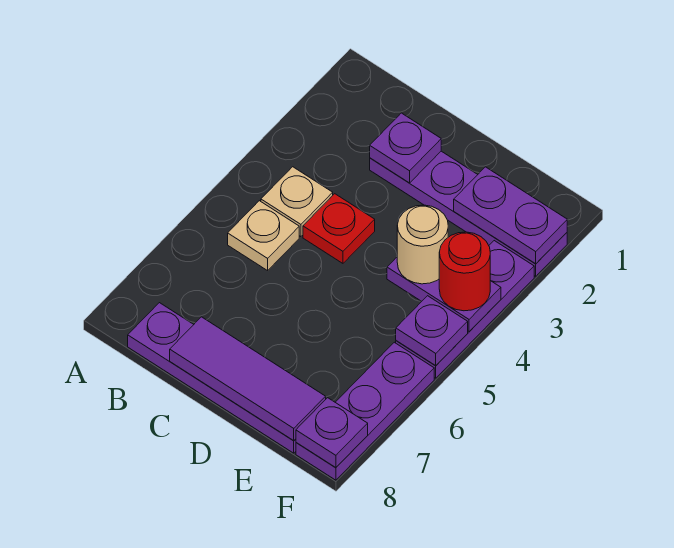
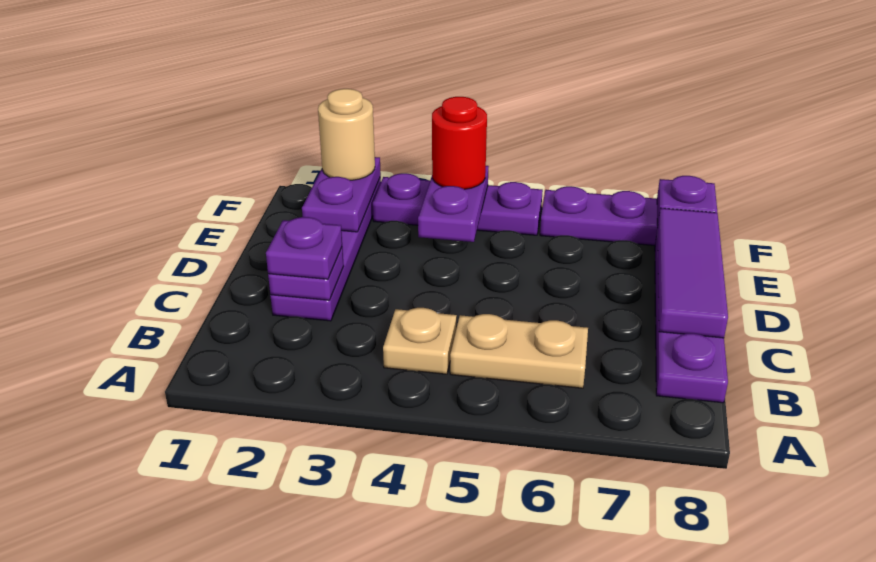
tan 1x1 plate [228,201,299,271] -> tan 1x2 plate [450,314,588,388]
red 1x1 plate [303,194,375,263] -> none
tan 1x1 round brick [397,205,448,284] -> tan 1x1 round brick moved to [318,89,375,180]
purple 1x1 plate [396,296,468,366] -> purple 1x1 plate moved to [266,217,342,279]

